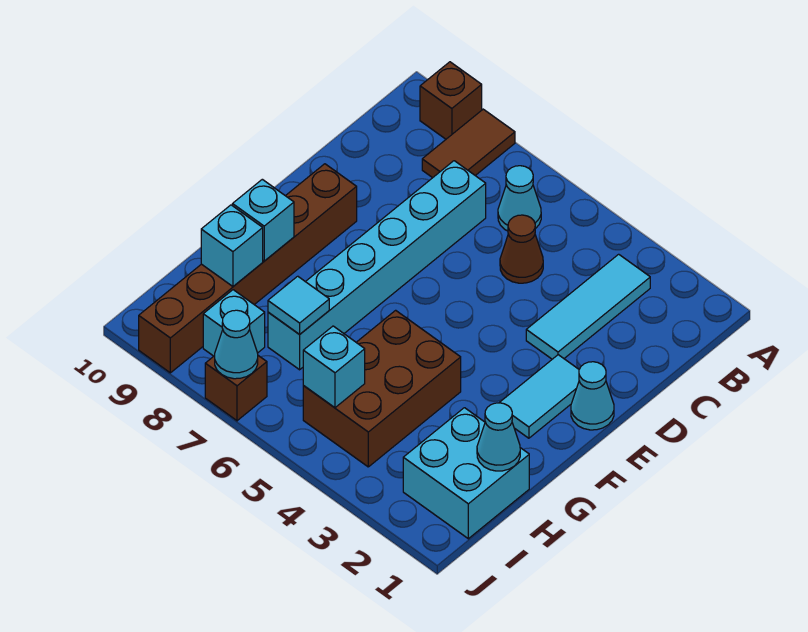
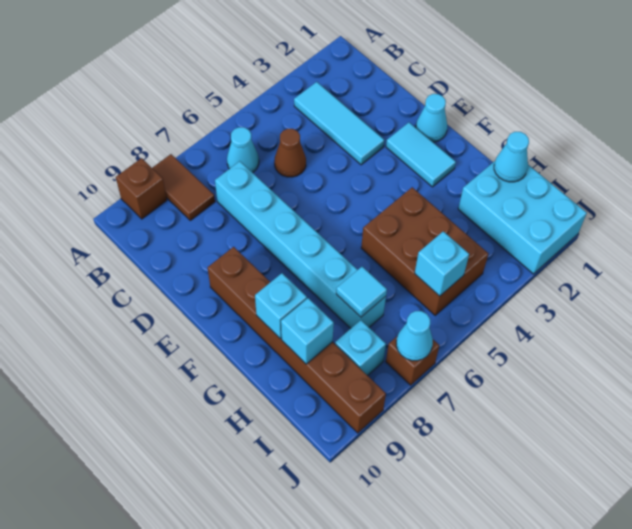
cyan 2x2 brick [403,408,529,539] -> cyan 2x3 brick [458,161,587,274]

